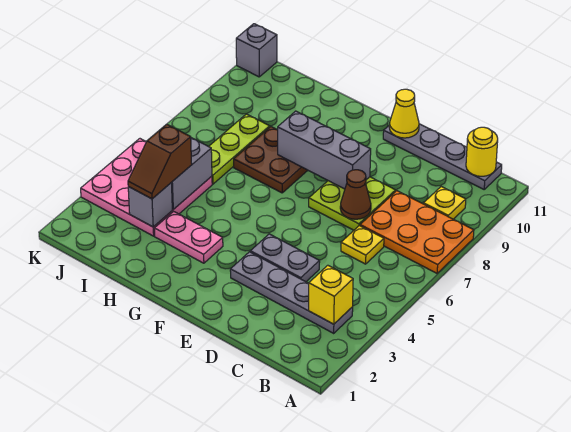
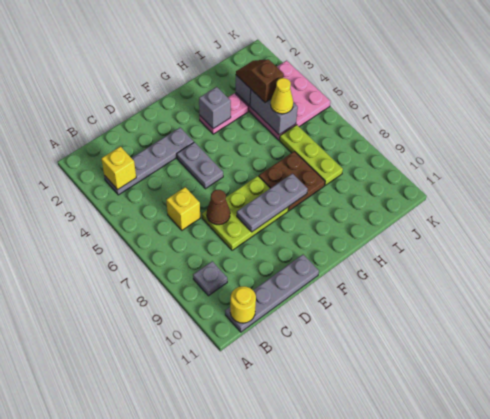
orange 2x3 plate [360,191,474,273] -> none
yellow 1x1 plate [424,187,466,219] -> grey 1x1 plate [193,261,227,296]
yellow 1x1 plate [341,226,384,264] -> yellow 1x1 brick [166,187,200,230]
grey 1x2 plate [250,234,320,282] -> grey 1x2 plate turned to [177,142,223,189]
lime 2x2 plate [309,177,396,230] -> lime 2x3 plate [202,176,288,250]
grey 1x3 brick [278,111,371,189] -> grey 1x3 plate [237,174,308,232]
yellow 1x1 cone [389,89,419,138] -> yellow 1x1 cone moved to [271,78,293,114]
grey 1x1 brick [236,24,277,77] -> grey 1x1 brick moved to [199,87,231,129]

